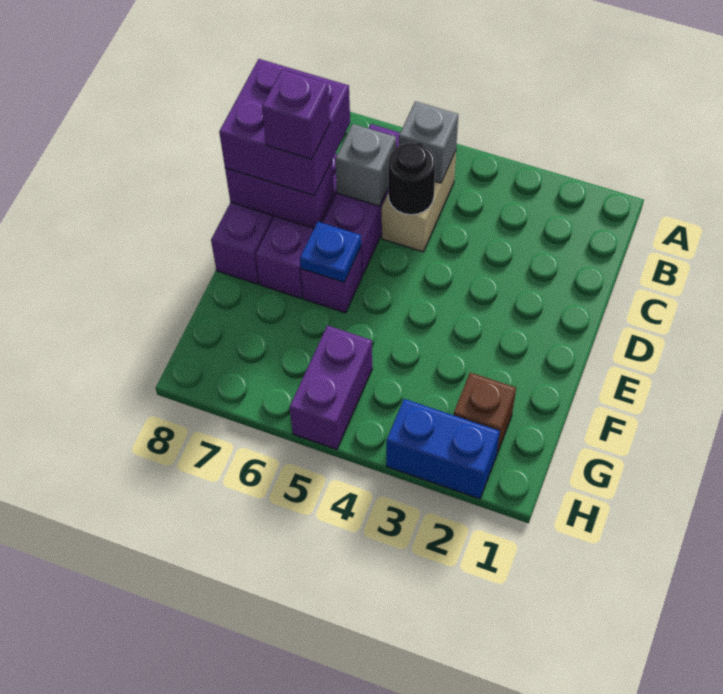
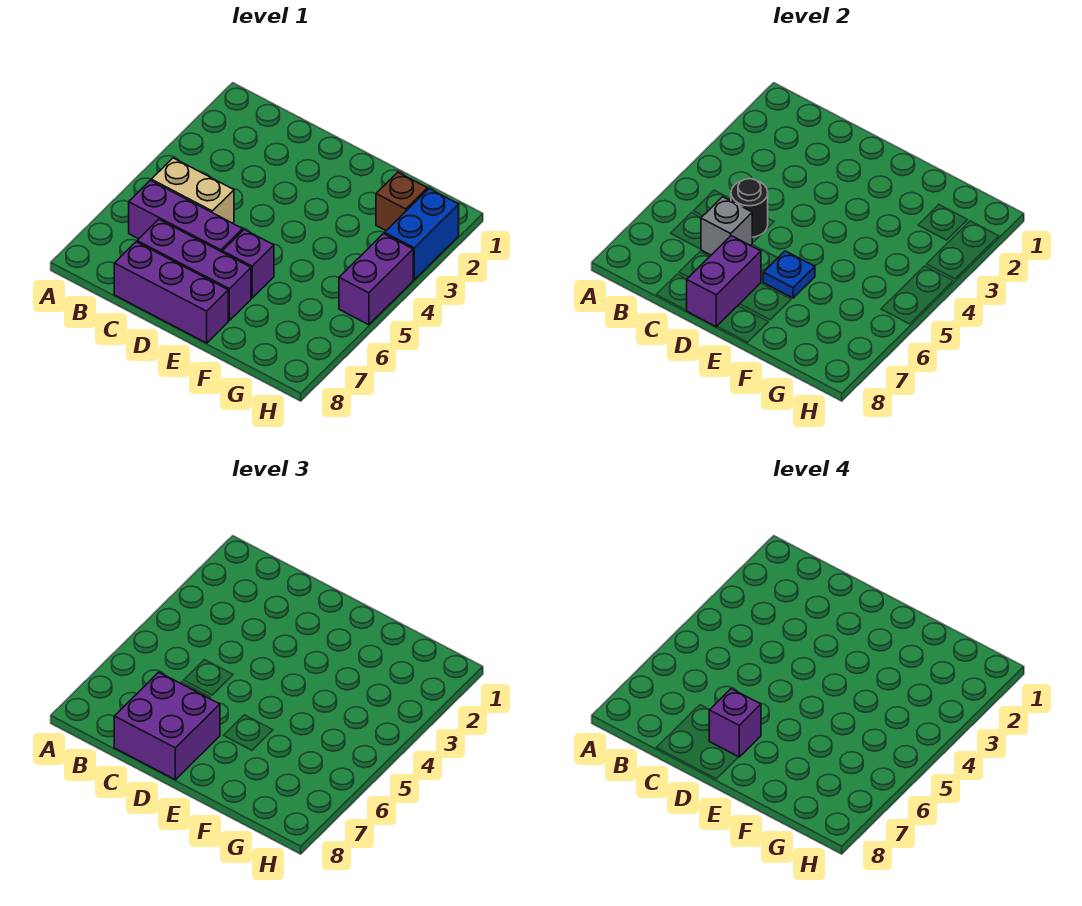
grey 1x1 brick [399,101,458,183] -> none
purple 1x2 brick [290,326,372,449] -> purple 1x2 brick turned to [339,234,413,325]

